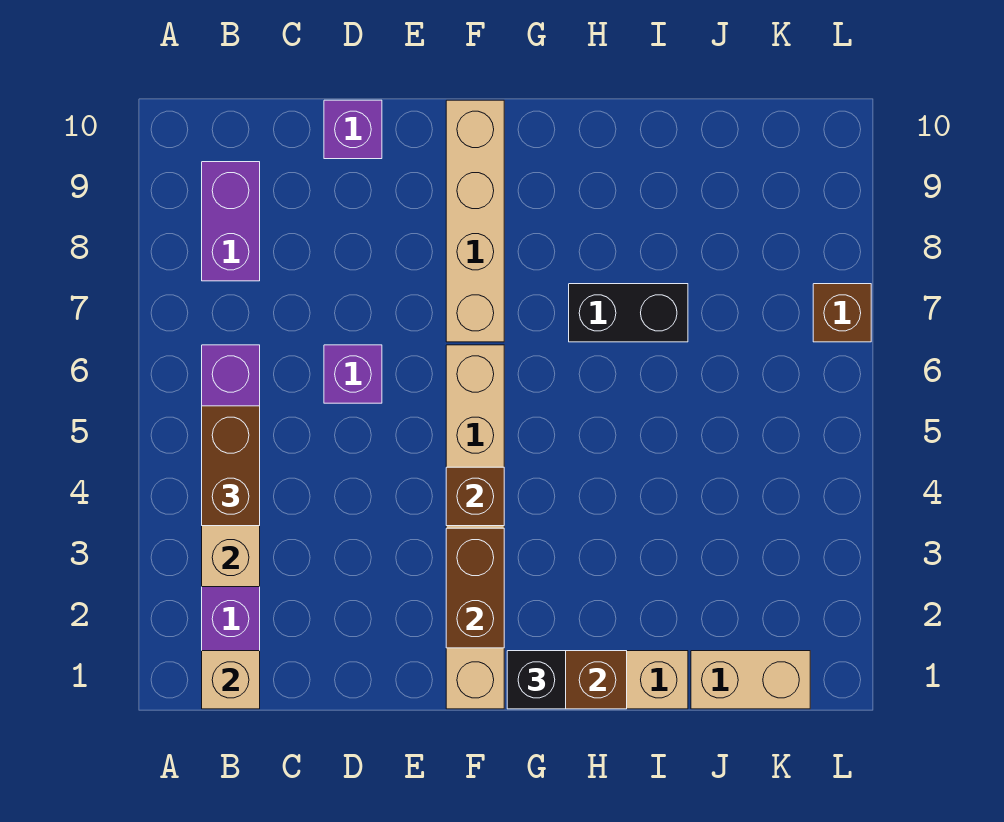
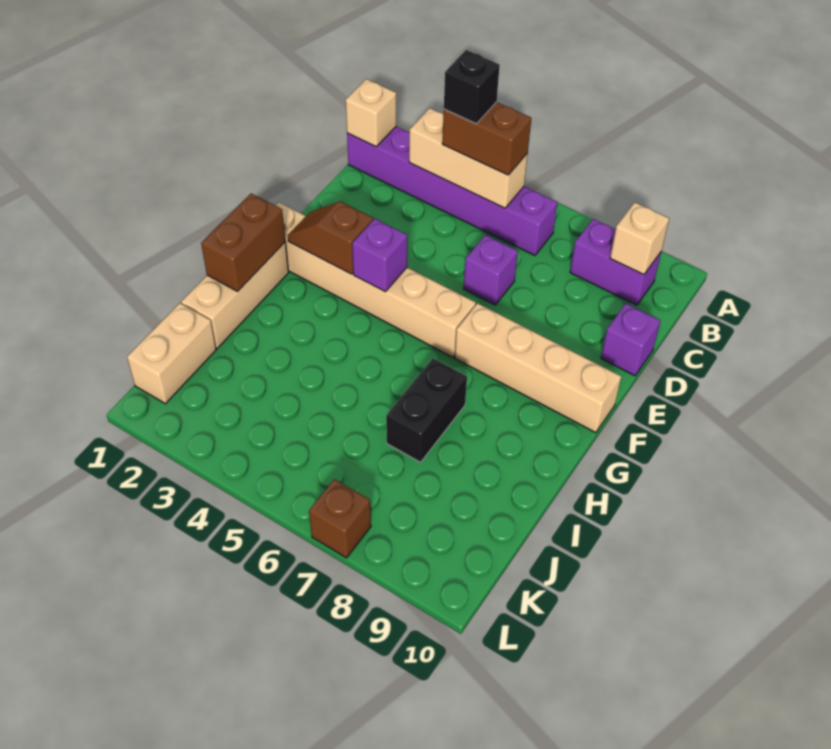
none -> tan 1x1 brick [610,203,669,275]
brown 1x2 brick [446,528,504,648] -> brown 1x2 slope [288,201,373,274]
brown 1x1 brick [446,467,504,526] -> purple 1x1 brick [352,219,407,292]
black 1x1 brick [507,651,566,709] -> black 1x1 brick moved to [444,50,500,124]

